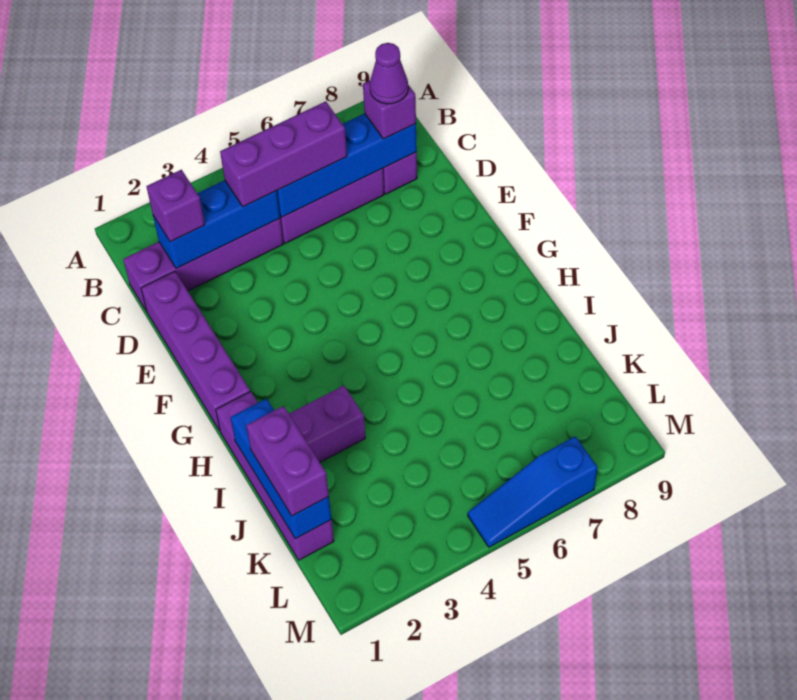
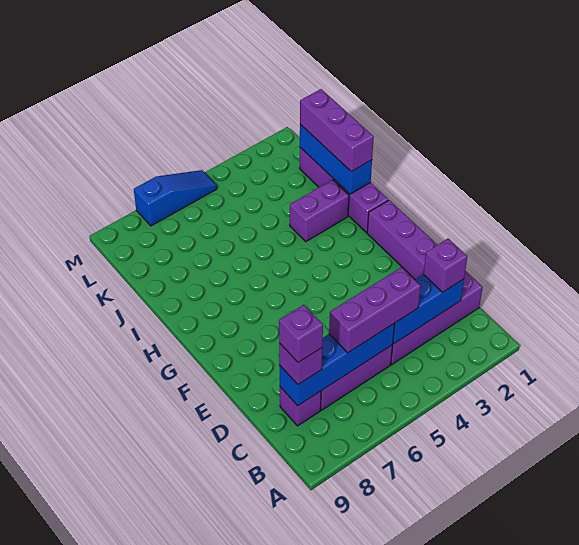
purple 1x1 cone [370,43,408,104] -> purple 1x1 brick [279,305,323,363]
purple 1x2 brick [246,406,329,516] -> purple 1x3 brick [300,89,374,172]

